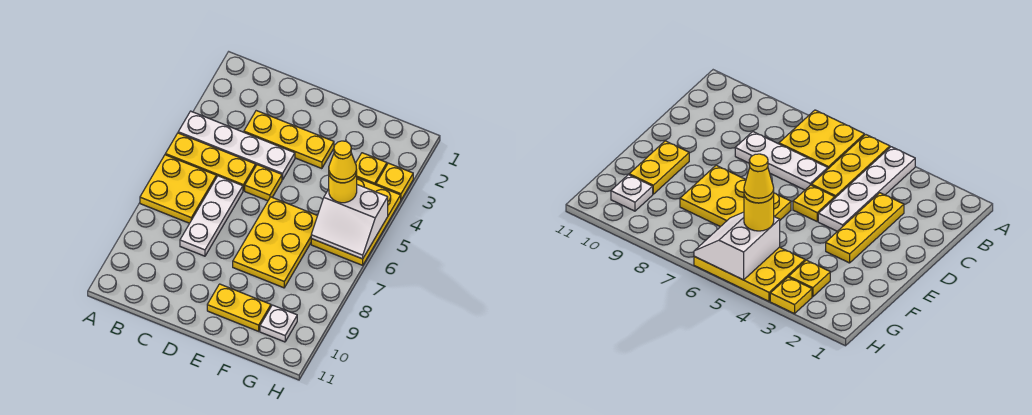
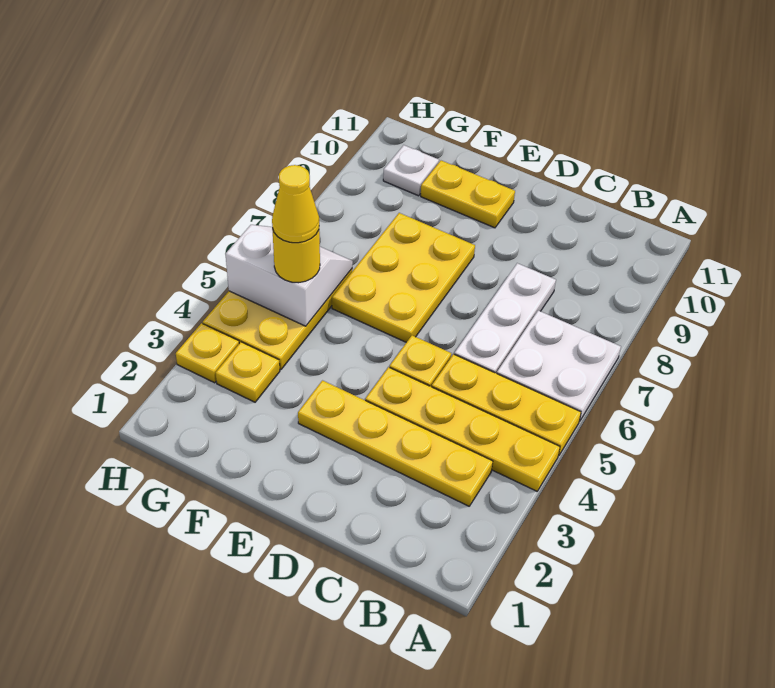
white 1x4 plate [178,111,295,180] -> yellow 1x4 plate [365,367,560,491]
yellow 2x2 plate [140,155,216,223] -> white 2x2 plate [497,311,621,421]
yellow 1x3 plate [244,111,334,169] -> yellow 1x4 plate [298,381,493,506]

